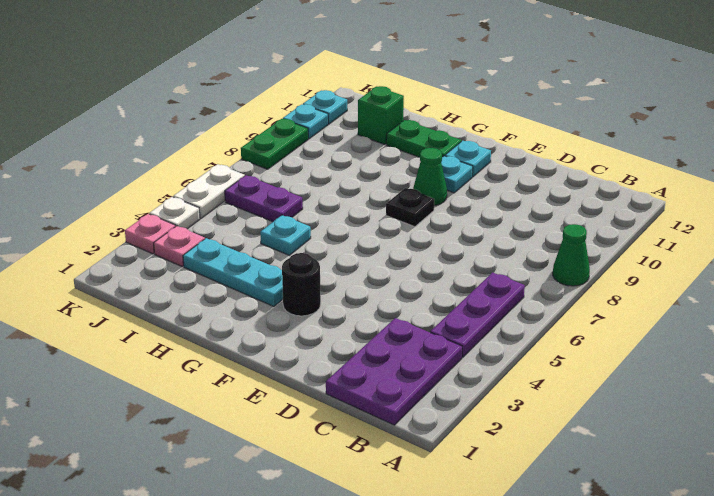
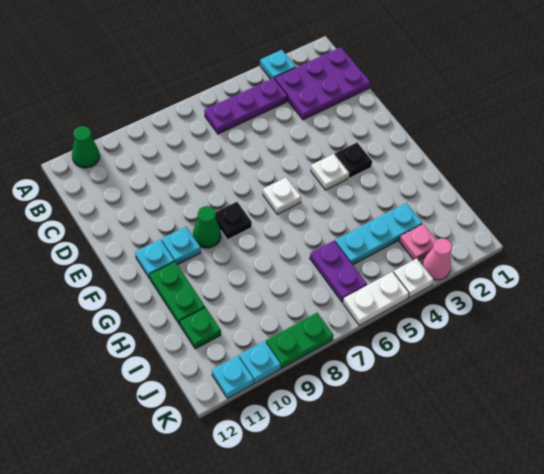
green 1x1 cone [553,224,590,286] -> green 1x1 cone moved to [72,126,100,168]
black 1x1 round brick [282,253,321,316] -> black 1x1 plate [335,143,372,178]
none -> white 1x1 plate [311,154,349,190]
none -> white 1x1 plate [263,178,301,214]
cyan 1x3 plate [183,238,283,306] -> cyan 1x3 plate turned to [335,203,422,265]
cyan 1x1 plate [260,215,311,255] -> cyan 1x1 plate moved to [260,50,296,79]
green 1x1 brick [358,86,404,145] -> green 1x1 plate [180,307,221,349]
pink 1x1 plate [125,214,176,254] -> pink 1x1 cone [422,238,452,280]

